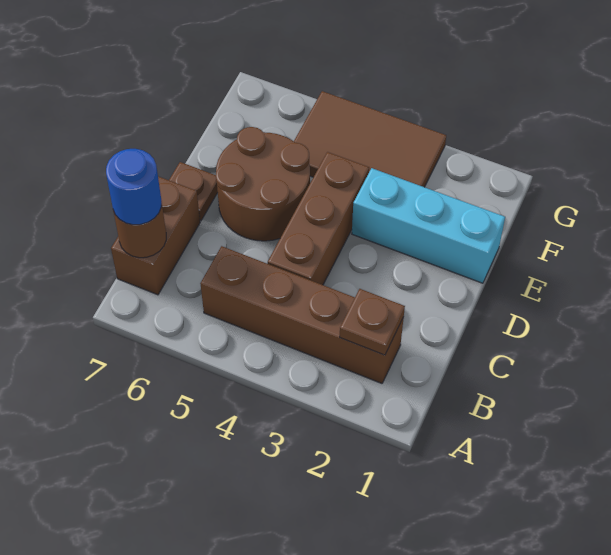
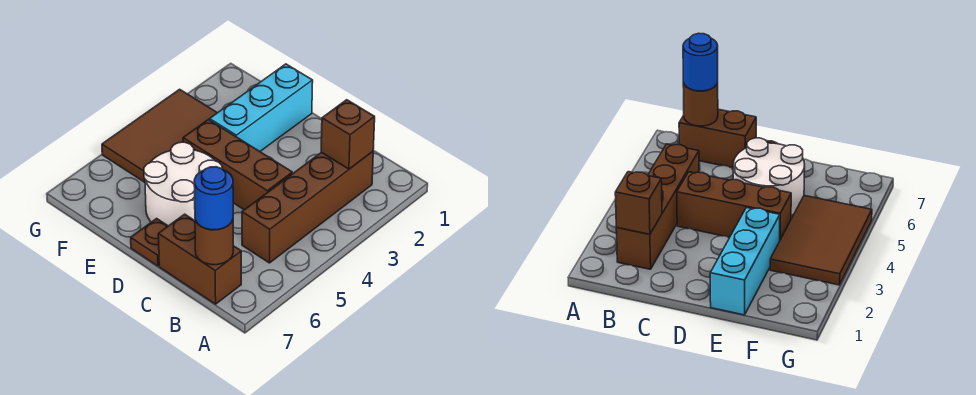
brown 1x1 plate [340,289,405,355] -> brown 1x1 brick [321,100,375,169]
brown 2x2 round brick [216,127,310,241] -> white 2x2 round brick [144,142,222,226]

